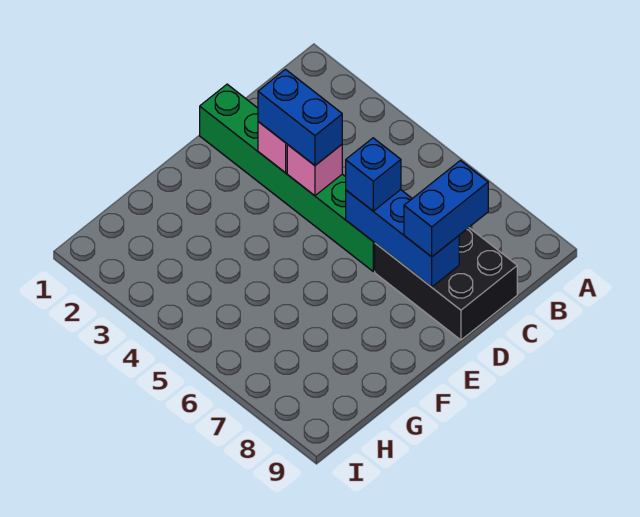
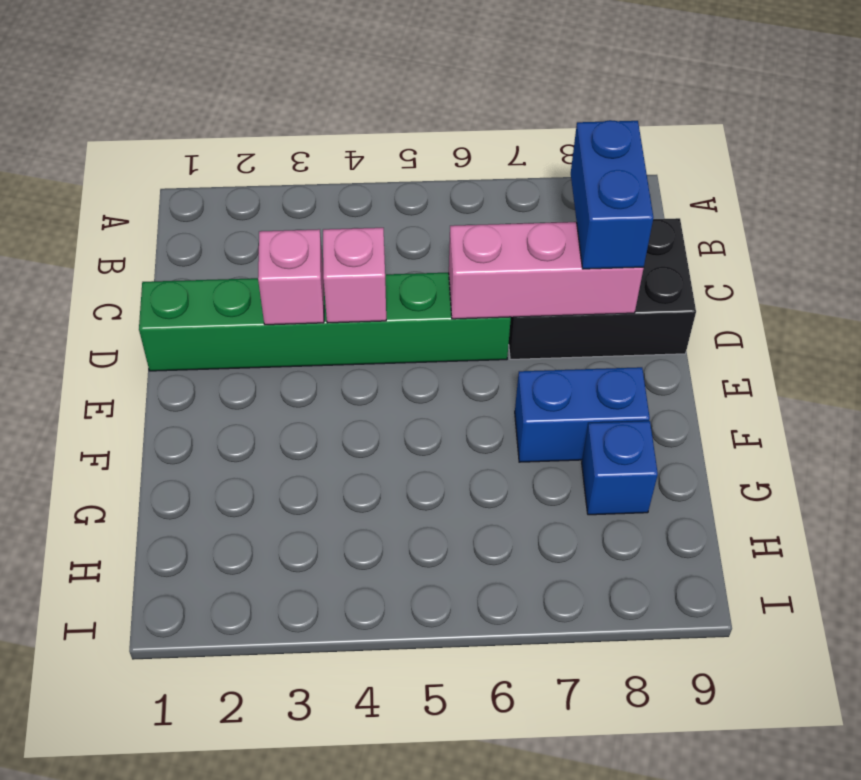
blue 1x2 brick [258,70,342,165] -> blue 1x2 brick moved to [515,367,650,462]
blue 1x3 brick [346,190,459,287] -> pink 1x3 brick [449,222,644,319]
blue 1x1 brick [346,138,401,211] -> blue 1x1 brick moved to [582,421,658,515]

